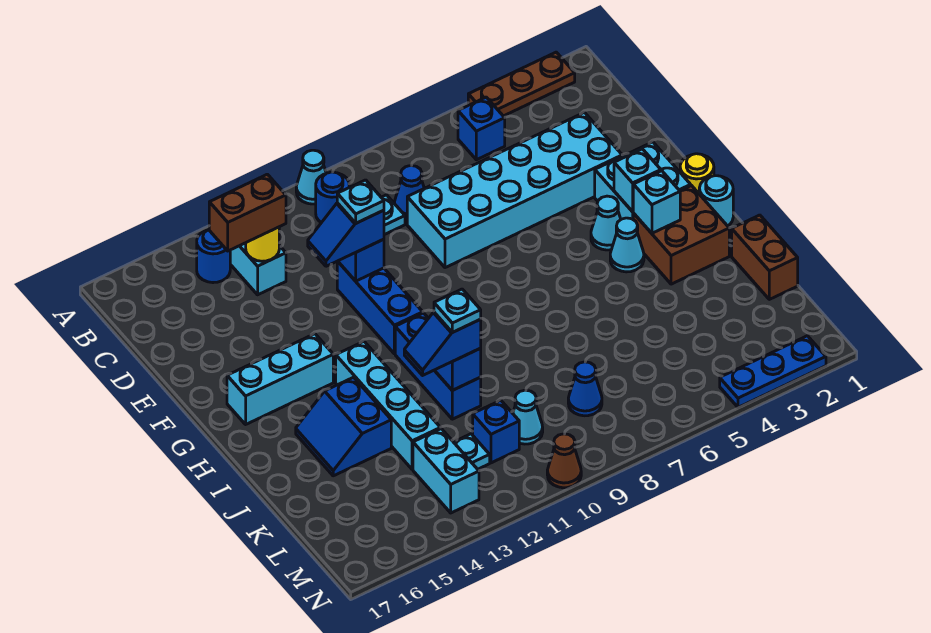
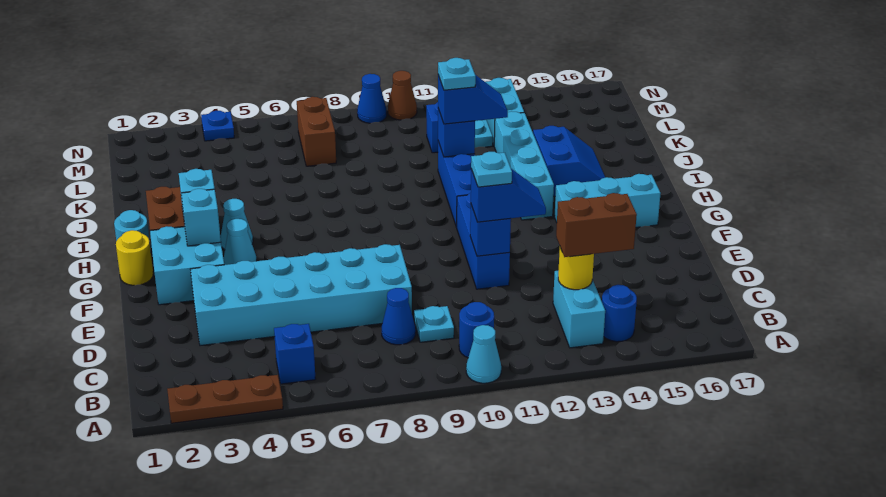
brown 1x2 brick [732,215,798,299] -> brown 1x2 brick moved to [297,97,336,166]
blue 1x1 cone [568,362,602,416] -> blue 1x1 cone moved to [357,74,387,123]
cyan 1x1 cone [513,390,543,444] -> none
blue 1x3 plate [720,336,826,407] -> blue 1x1 plate [201,111,234,141]

